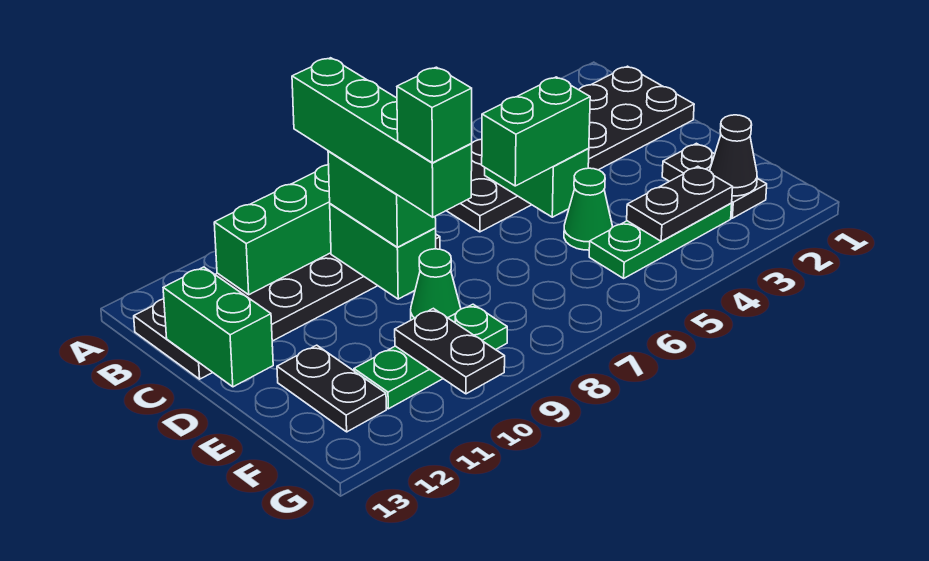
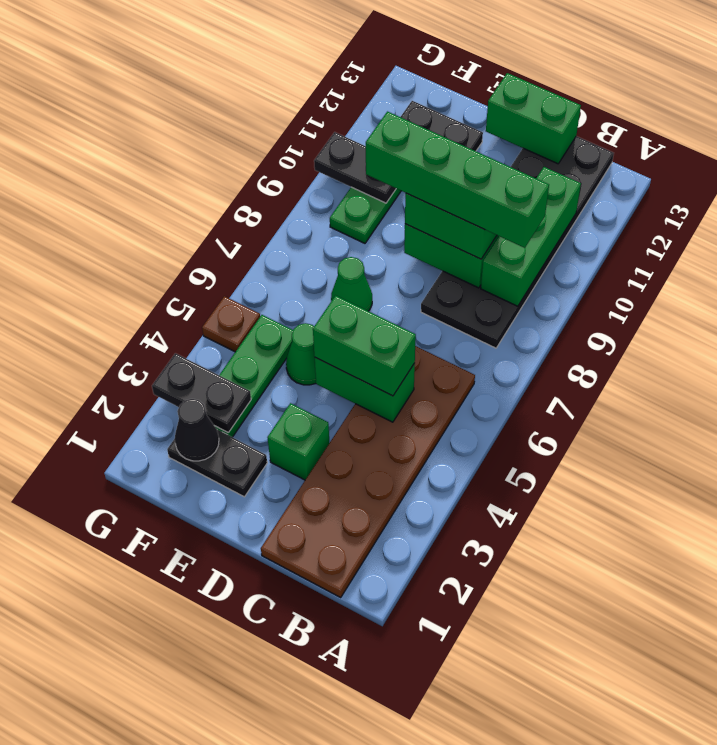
black 2x6 plate [446,66,694,232] -> brown 2x6 plate [261,346,475,597]
green 1x2 brick [482,77,590,186] -> green 1x2 brick turned to [313,296,416,396]
green 1x1 cone [411,249,461,320] -> green 1x1 cone moved to [331,257,372,311]
green 1x1 brick [397,67,472,163] -> green 1x1 brick moved to [267,403,329,480]
black 1x2 plate [627,166,733,241] -> black 1x2 plate turned to [152,353,251,433]
none -> brown 1x1 plate [202,296,260,352]

